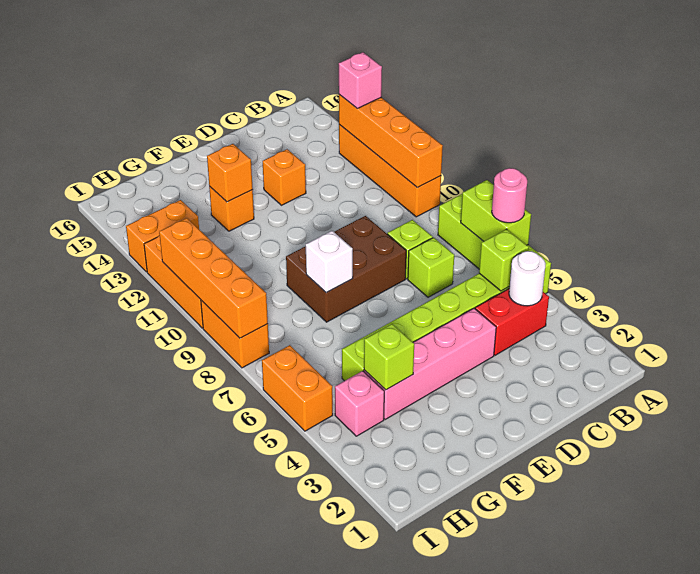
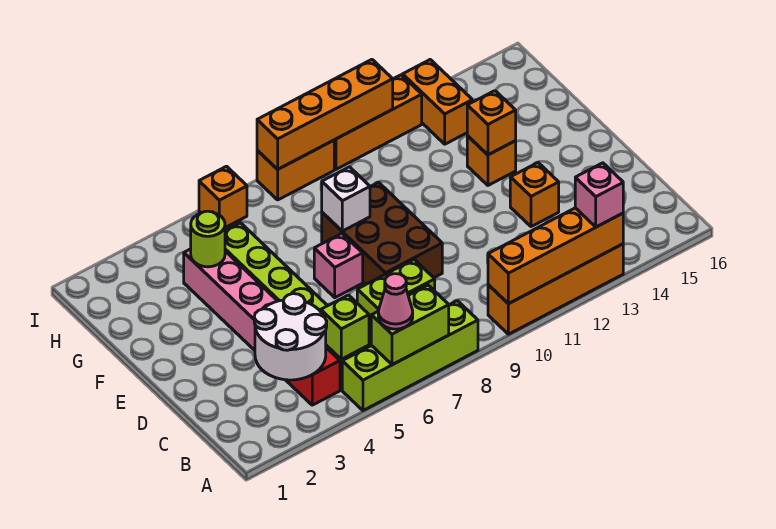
pink 1x1 round brick [492,168,527,223] -> pink 1x1 cone [378,274,413,329]
white 1x1 round brick [509,251,546,306] -> white 2x2 round brick [254,294,327,380]
lime 1x1 brick [364,324,414,390] -> lime 1x1 round brick [191,211,225,267]
pink 1x1 brick [335,371,384,436] -> pink 1x1 brick moved to [314,234,363,298]
orange 1x2 brick [262,345,333,431] -> orange 1x1 brick [199,166,247,228]

